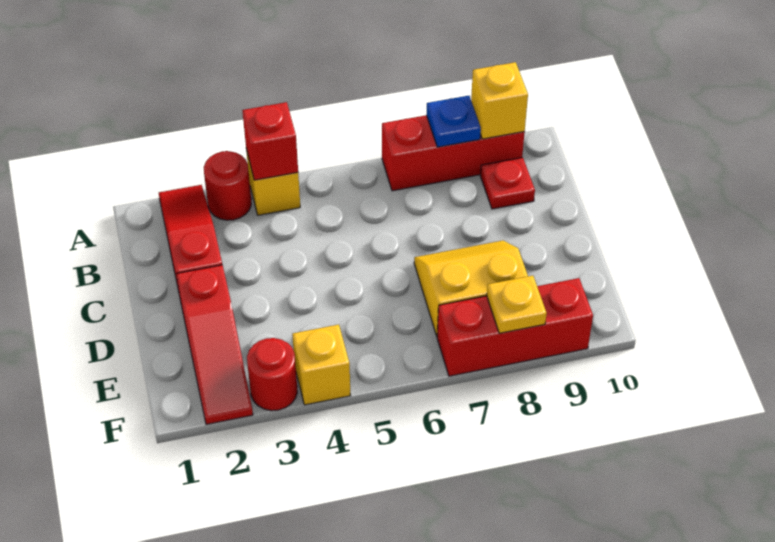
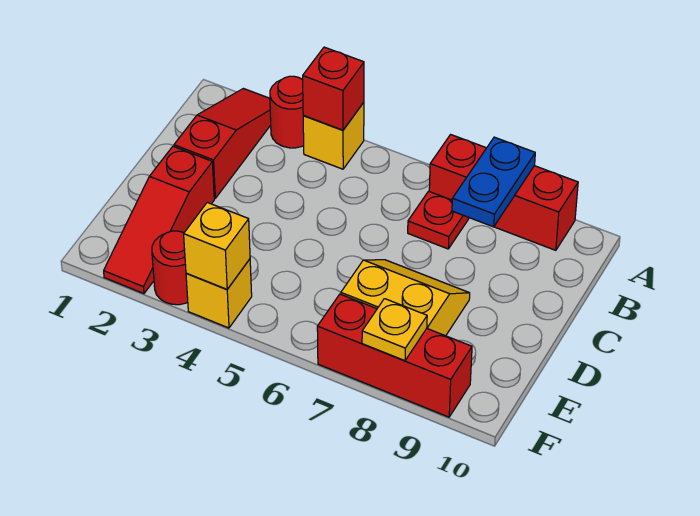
blue 1x1 plate [427,96,481,147] -> blue 1x2 plate [452,137,535,227]
yellow 1x1 brick [471,62,528,139] -> yellow 1x1 brick moved to [184,202,250,289]
red 1x1 plate [480,157,535,209] -> red 1x1 plate moved to [408,191,469,249]

